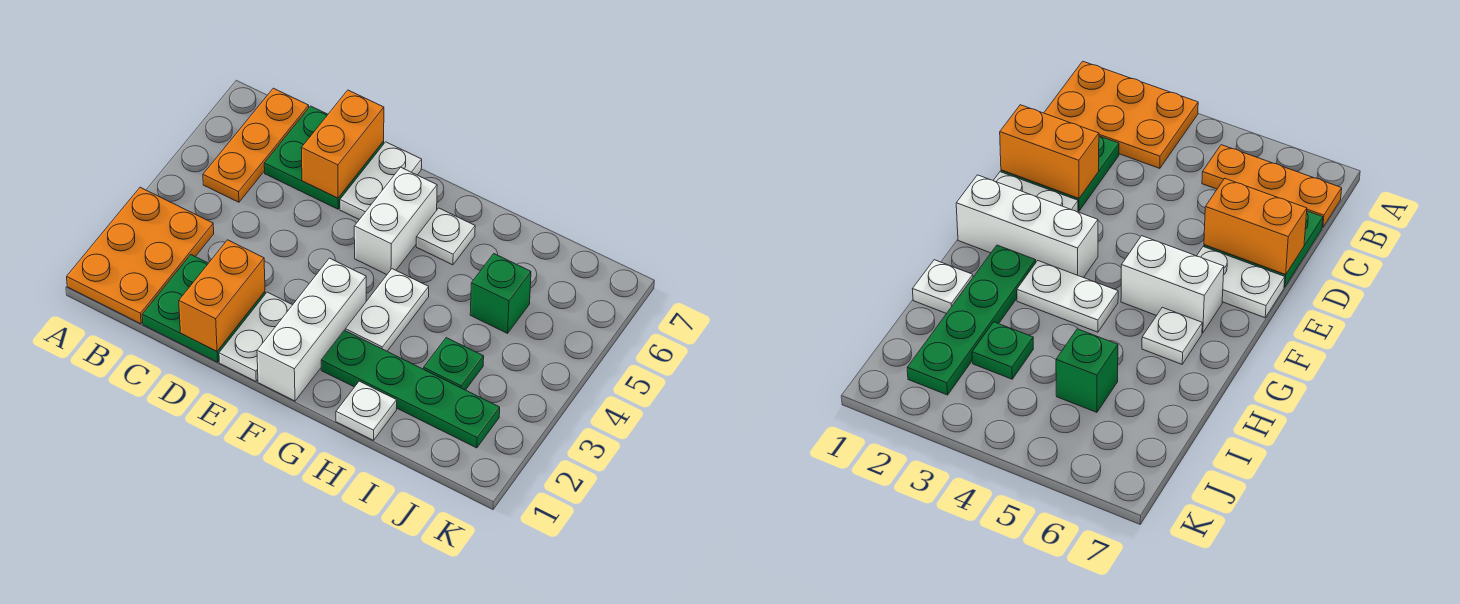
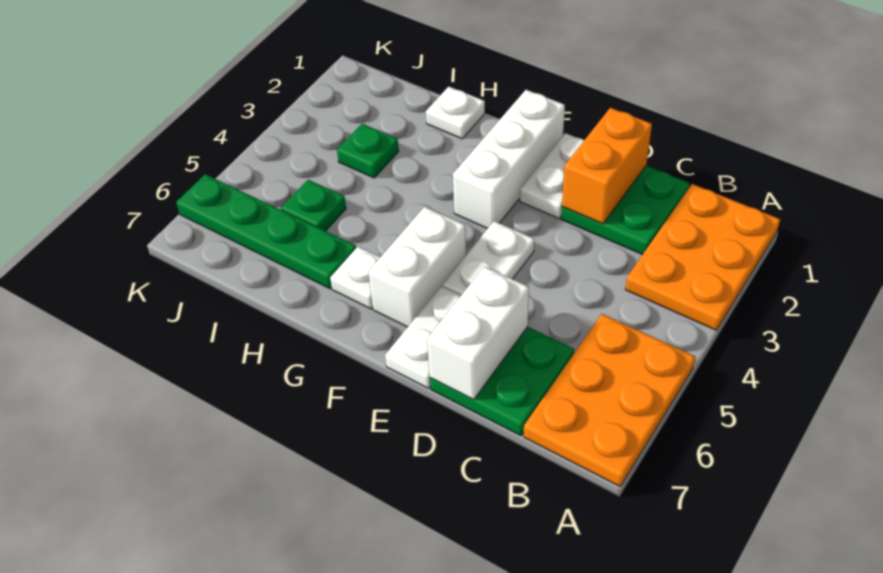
orange 1x3 plate [203,88,309,202] -> orange 2x3 plate [524,314,695,486]
orange 1x2 brick [301,90,384,198] -> white 1x2 brick [427,266,529,400]
green 1x4 plate [321,330,500,448] -> green 1x4 plate moved to [176,174,356,289]
white 1x2 plate [345,269,429,351] -> white 1x2 plate moved to [443,221,534,295]
green 1x1 brick [470,254,531,333] -> green 1x1 plate [281,180,346,231]

